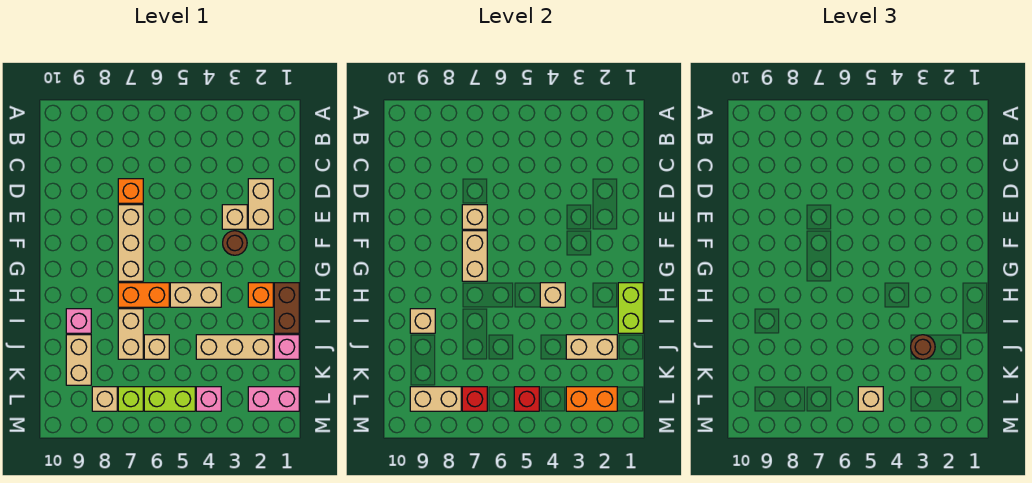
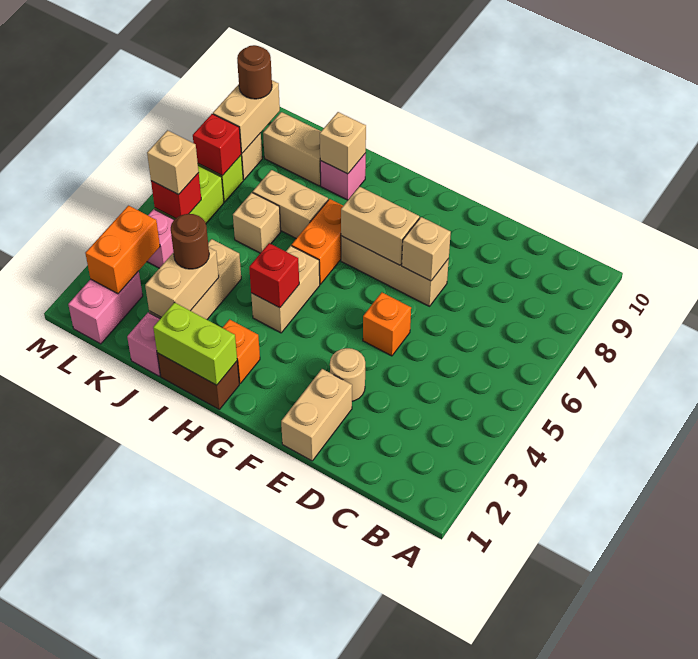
tan 1x2 brick [248,179,273,229] -> tan 1x2 brick turned to [281,369,352,461]
orange 1x1 brick [118,179,143,203] -> orange 1x1 brick moved to [363,292,411,356]
tan 1x1 brick [222,205,247,229] -> tan 1x1 round brick [330,348,365,401]
brown 1x1 round brick [223,231,247,255] -> brown 1x1 round brick moved to [237,45,272,99]
tan 1x1 brick [540,283,565,307] -> red 1x1 brick [249,243,299,308]

